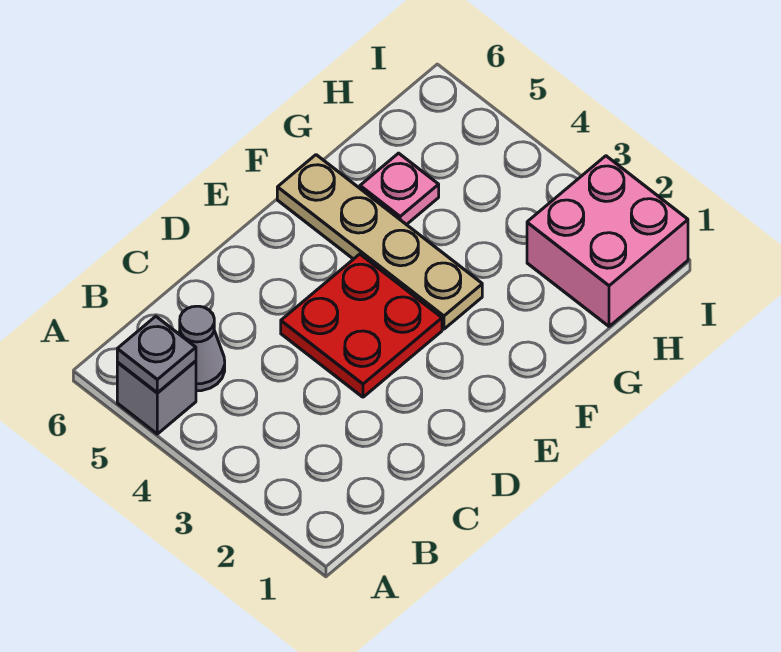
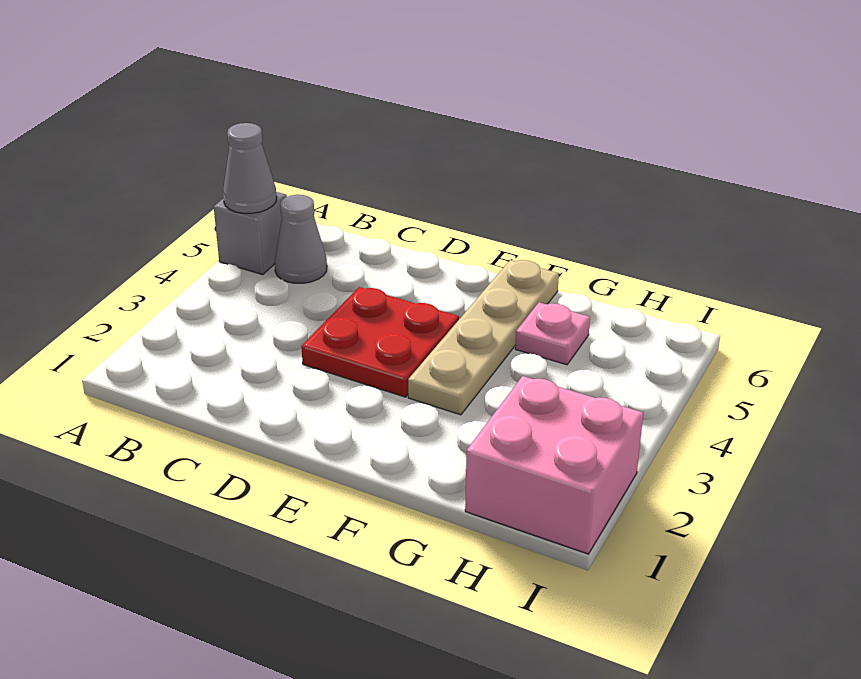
grey 1x1 plate [117,316,196,393] -> grey 1x1 cone [223,123,277,213]

